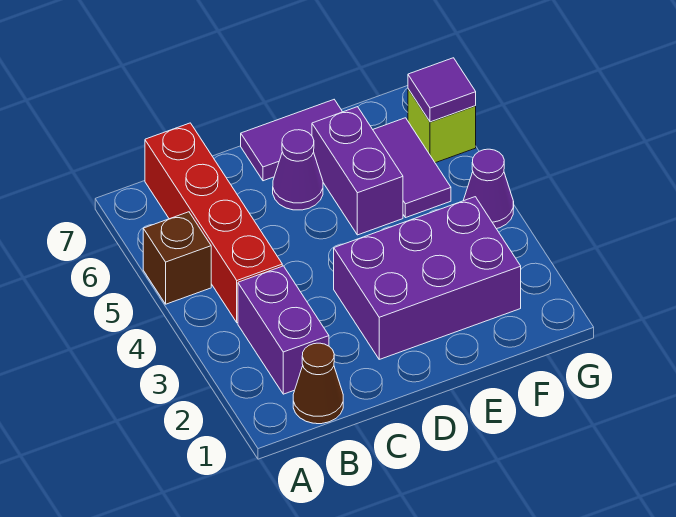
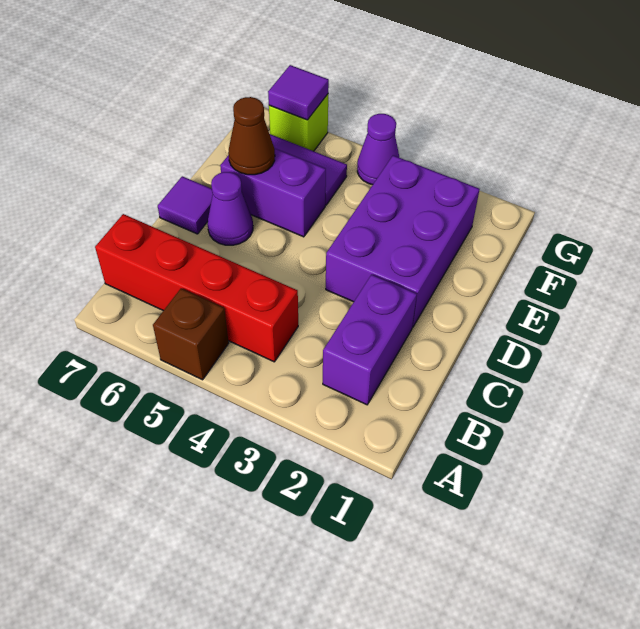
brown 1x1 cone [293,343,343,424] -> brown 1x1 cone moved to [228,97,275,175]
purple 1x2 brick [238,266,329,394] -> purple 1x2 brick turned to [323,275,417,405]
purple 1x2 tile [241,100,342,181] -> purple 1x1 tile [158,176,213,234]

